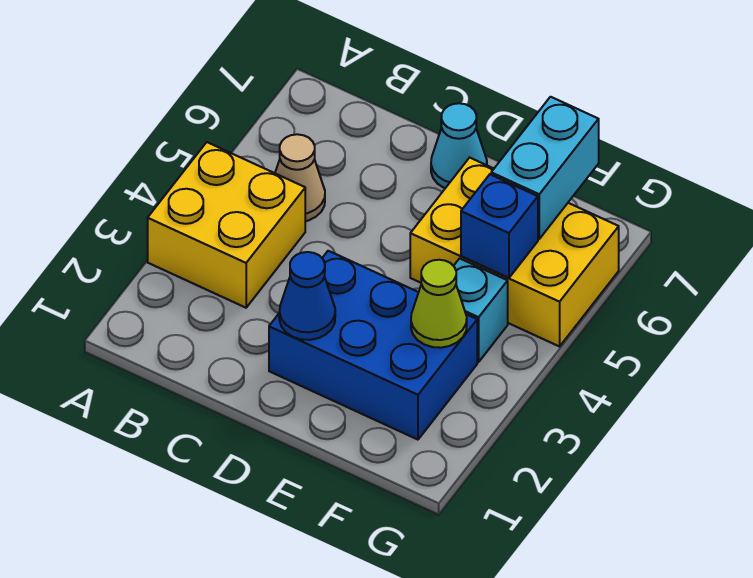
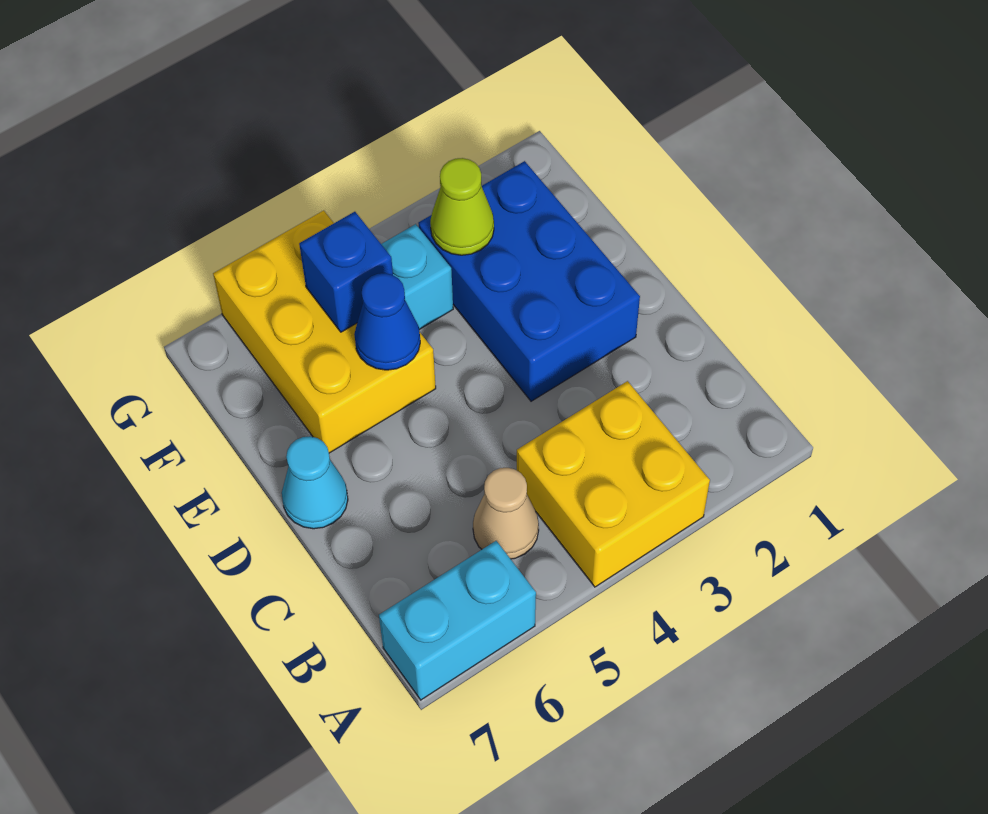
blue 1x1 cone [279,252,335,340] -> blue 1x1 cone moved to [354,273,420,370]
cyan 1x2 brick [491,97,599,239] -> cyan 1x2 brick moved to [379,541,536,700]

